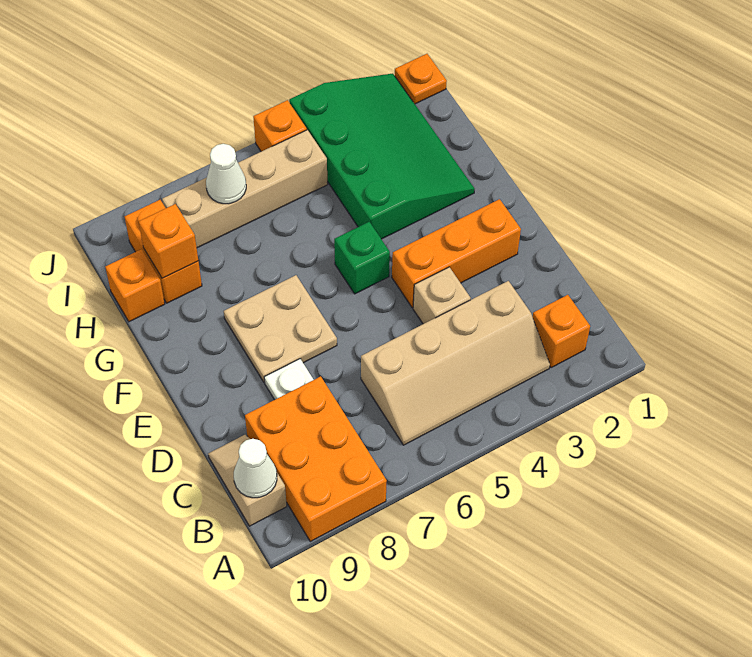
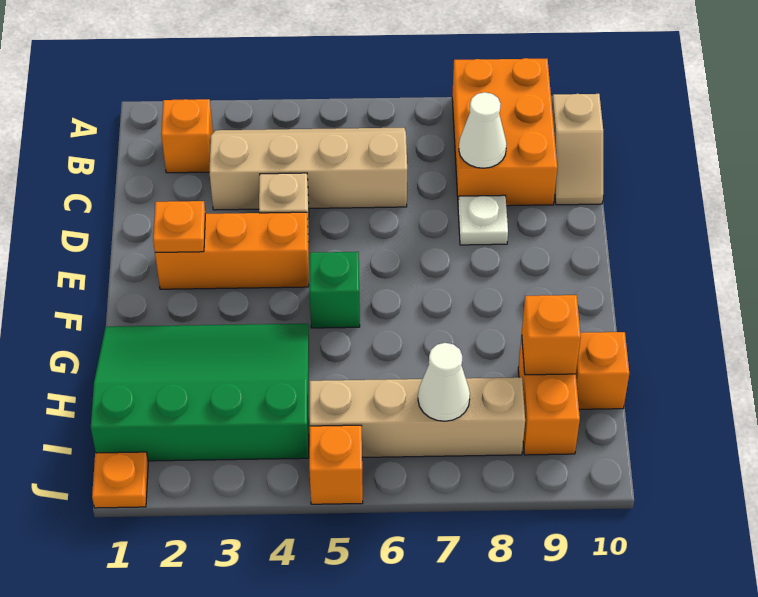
white 1x1 cone [234,439,277,498] -> white 1x1 cone moved to [459,92,507,168]
none -> orange 1x1 plate [153,201,205,252]
tan 2x2 plate [224,275,337,382] -> none
green 3x4 slope [289,73,475,239] -> green 3x4 slope turned to [91,324,309,461]

